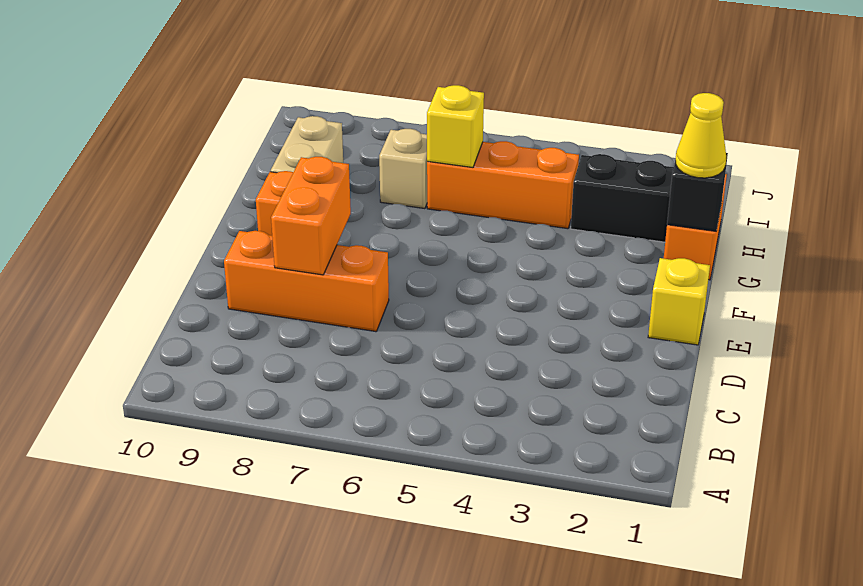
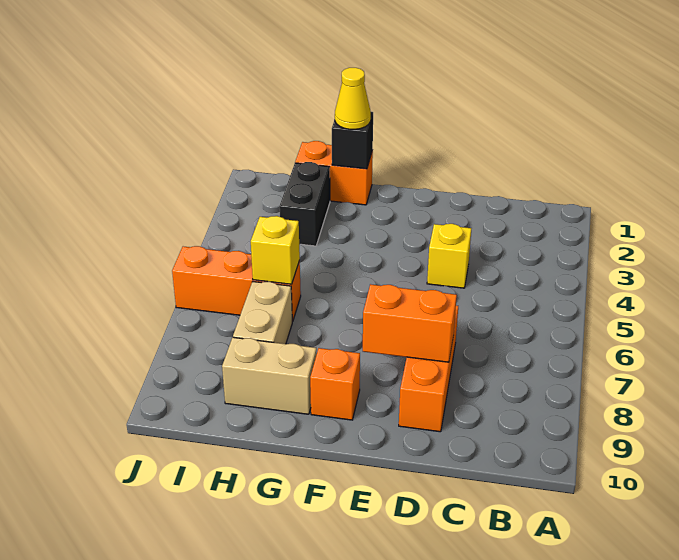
yellow 1x1 brick [648,258,710,345] -> yellow 1x1 brick moved to [427,224,471,288]
orange 1x3 brick [427,141,579,229] -> orange 1x3 brick turned to [172,246,301,321]
tan 1x1 brick [379,129,427,209] -> tan 1x2 brick [233,282,293,344]

